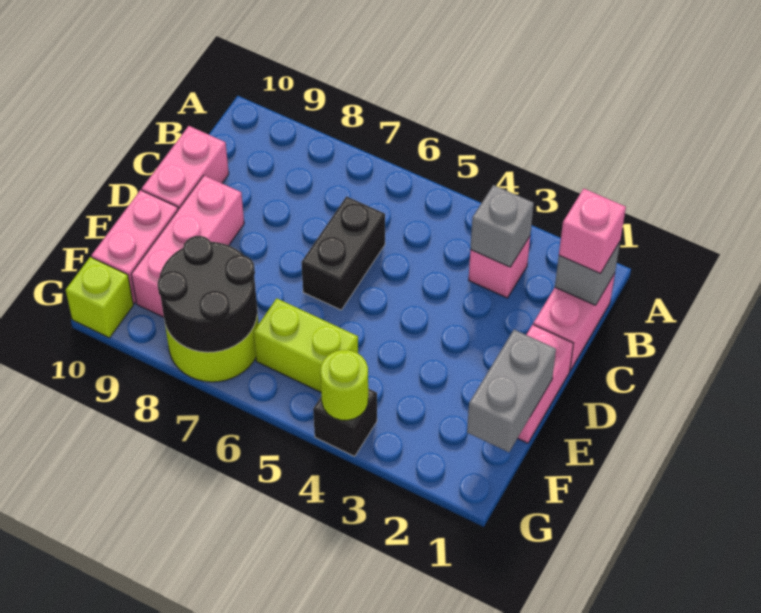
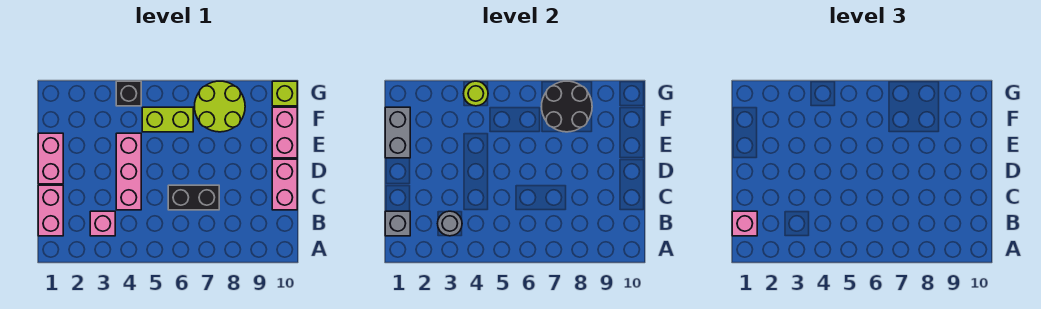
grey 1x1 brick [470,185,534,267] -> grey 1x1 round brick [438,211,462,236]
black 1x2 brick [301,196,385,310] -> black 1x2 brick turned to [168,185,219,210]
pink 1x3 brick [131,175,244,317] -> pink 1x3 brick moved to [116,133,141,210]

